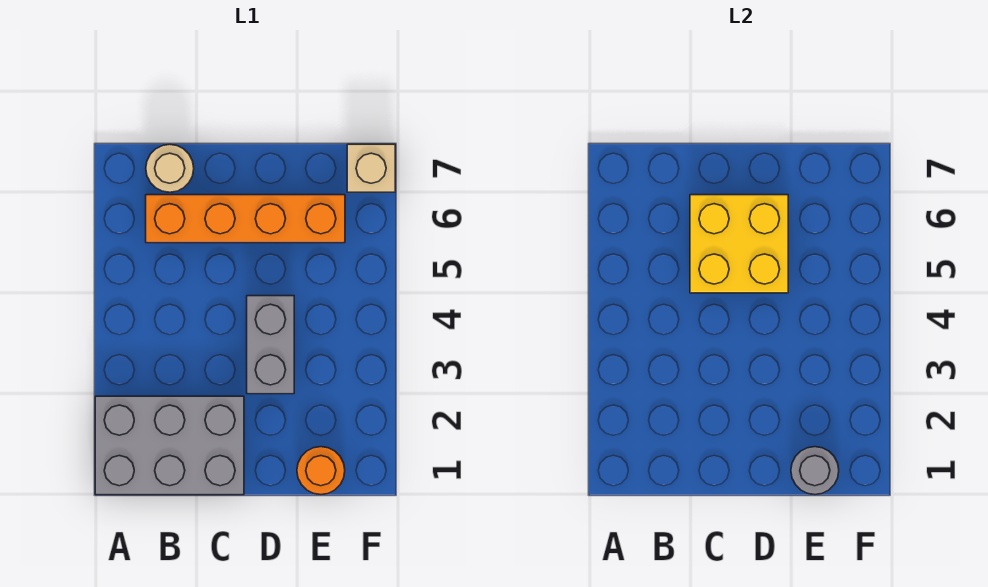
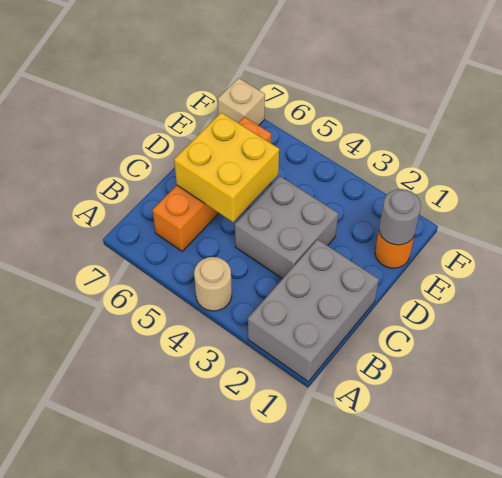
tan 1x1 round brick [146,144,194,192] -> tan 1x1 round brick moved to [194,257,232,311]
grey 1x2 brick [247,296,294,394] -> grey 2x2 brick [235,176,338,279]

